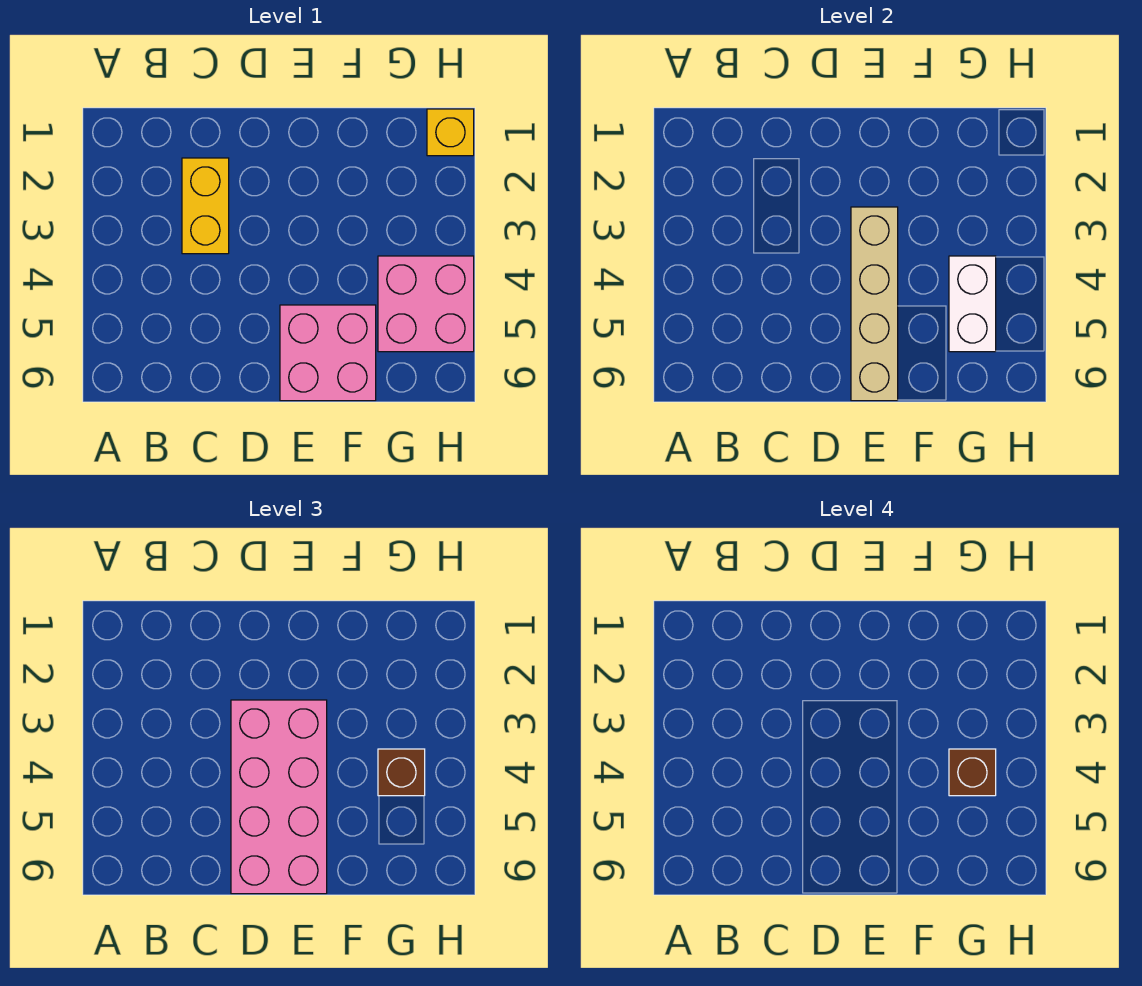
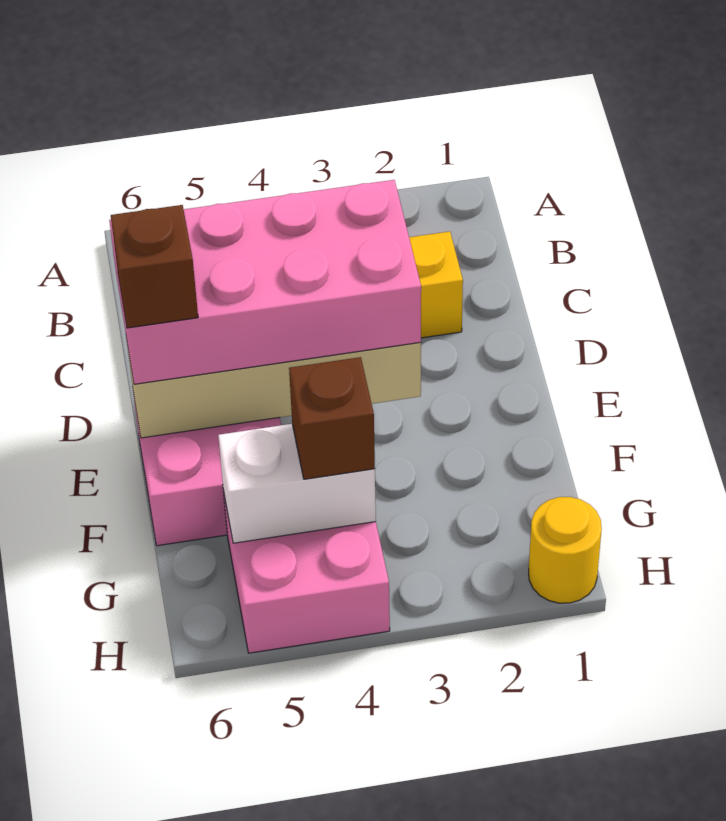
brown 1x1 brick [949,749,996,796] -> brown 1x1 brick moved to [111,205,198,328]
yellow 1x1 brick [427,109,474,156] -> yellow 1x1 round brick [529,497,602,603]

